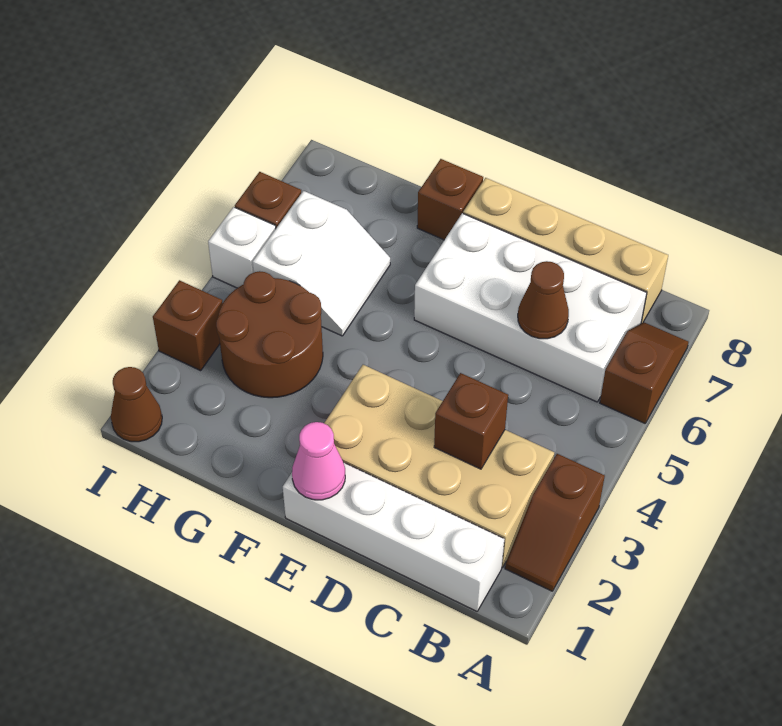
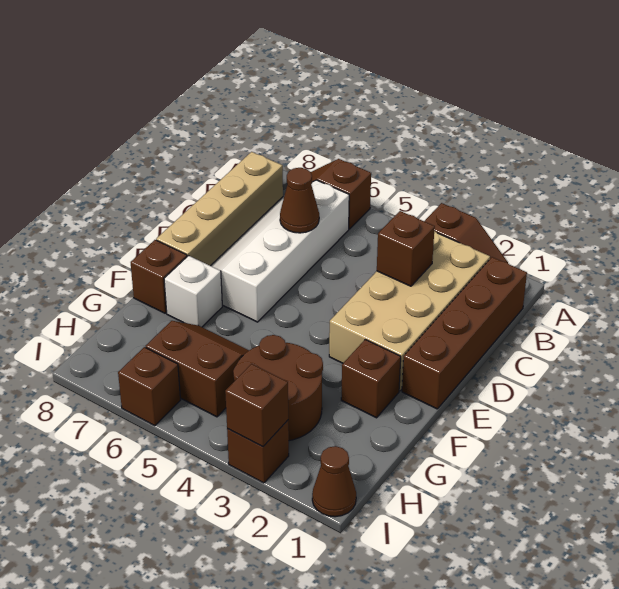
white 1x4 brick [283,462,504,611] -> brown 1x4 brick [402,257,527,409]
white 2x4 brick [414,213,647,402] -> white 2x4 slope [211,180,349,322]
pink 1x1 cone [292,422,345,500] -> none
none -> brown 1x1 brick [341,340,401,418]
white 2x2 slope [253,191,390,336] -> brown 2x2 slope [146,321,249,417]
none -> brown 1x1 brick [225,364,288,447]
white 1x1 brick [208,207,276,288] -> white 1x1 brick moved to [164,256,222,327]

